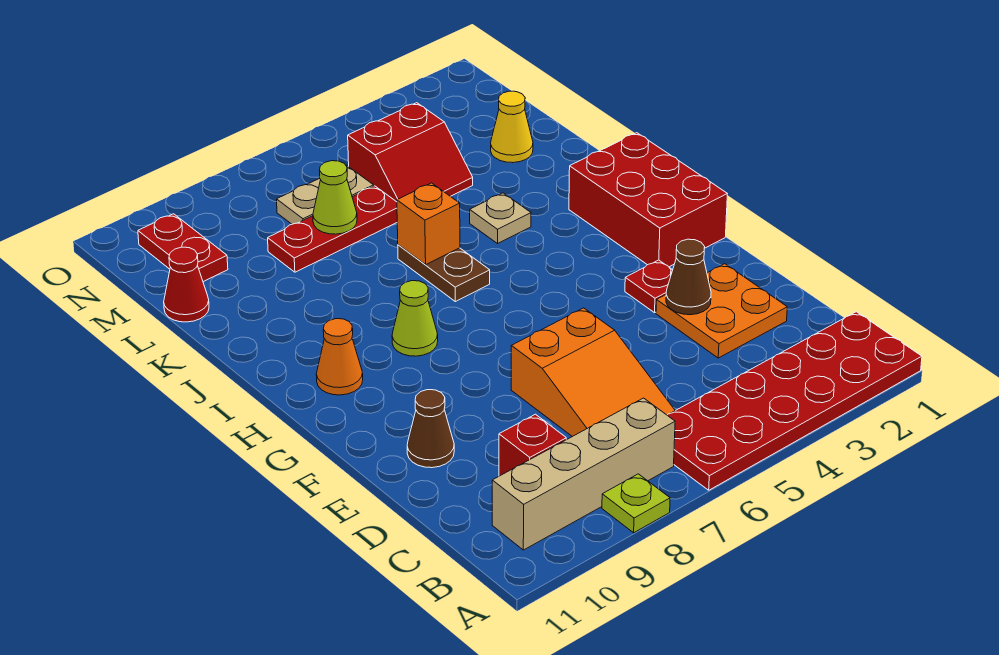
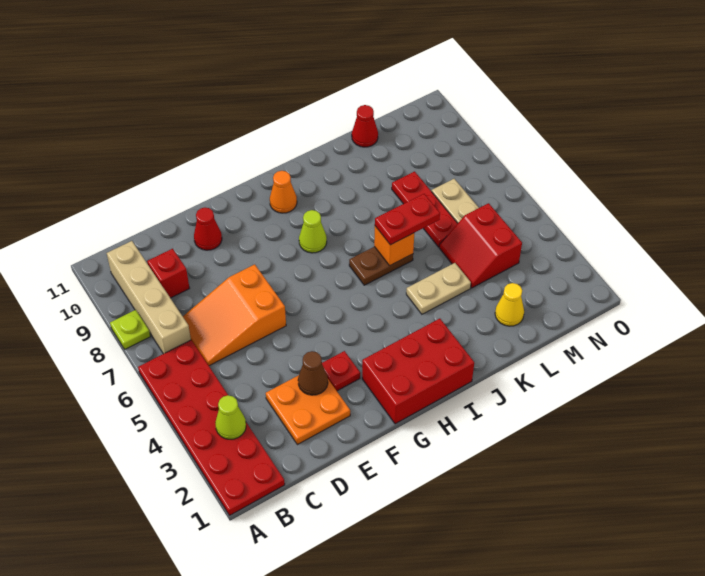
brown 1x1 cone [407,390,454,468] -> red 1x1 cone [194,208,222,250]
tan 1x1 plate [470,193,531,243] -> tan 1x2 plate [406,263,471,314]
lime 1x1 cone [313,161,357,234] -> lime 1x1 cone moved to [215,395,246,439]
red 1x2 plate [138,214,228,282] -> red 1x2 plate moved to [375,194,440,245]

